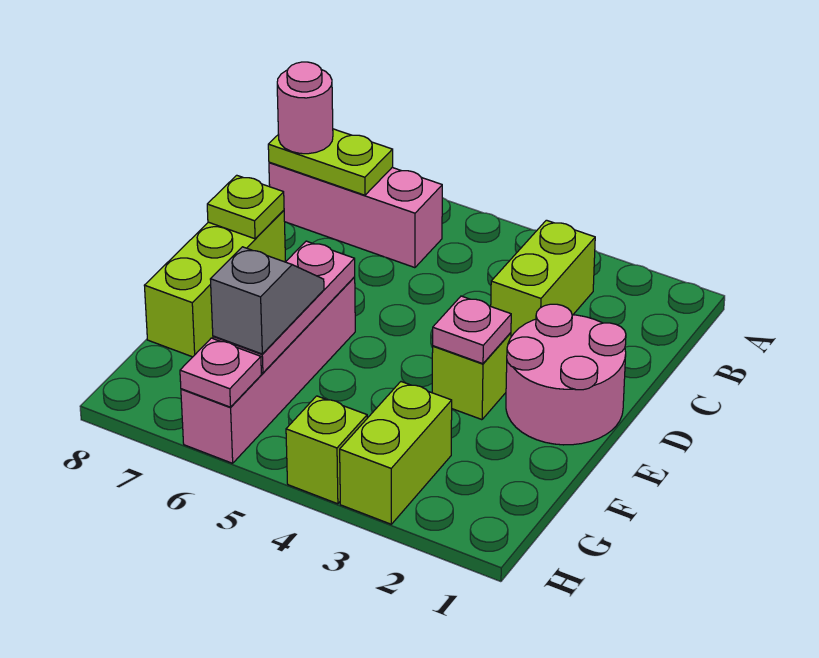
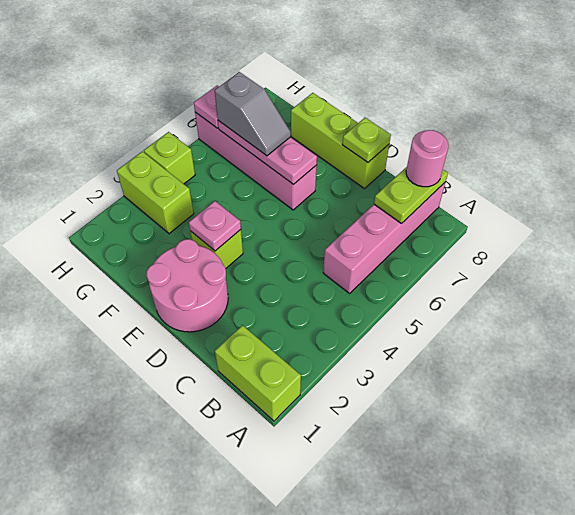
lime 1x2 brick [491,220,595,337] -> lime 1x2 brick moved to [215,325,301,421]
pink 1x3 brick [269,162,442,268] -> pink 1x4 brick [323,183,445,293]

